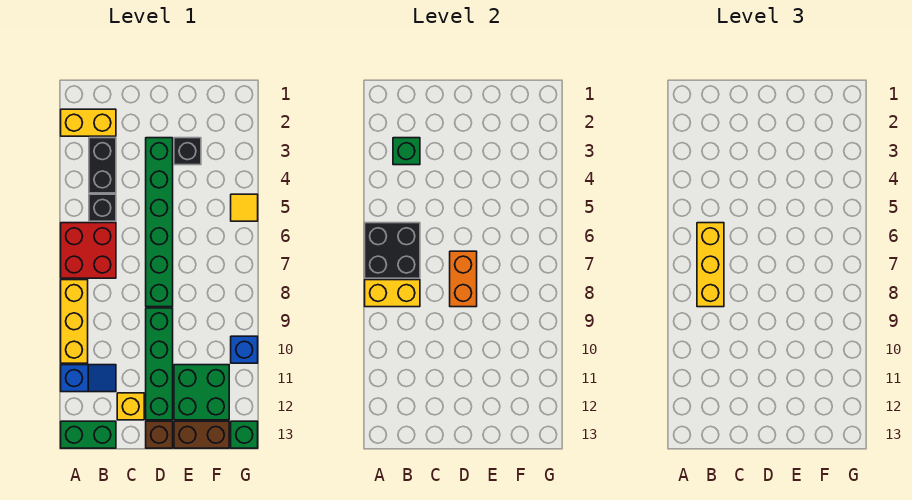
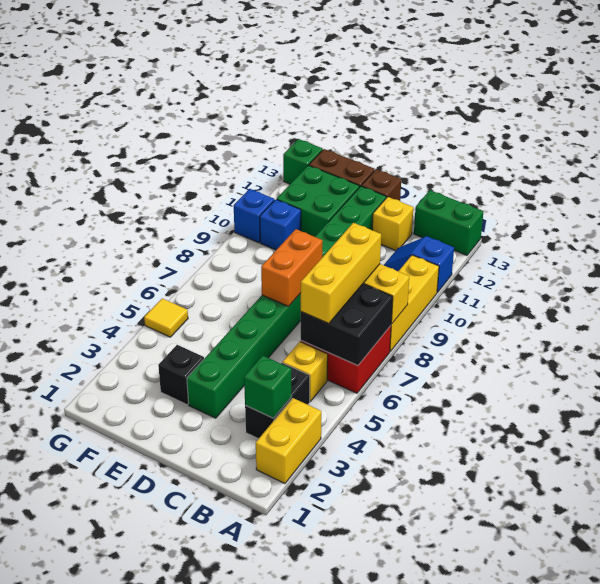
yellow 1x2 brick [61,109,116,136] -> yellow 1x2 brick turned to [256,398,321,484]
black 1x1 brick [89,194,116,221] -> yellow 1x1 brick [283,342,328,401]
none -> blue 1x1 brick [260,199,301,250]

